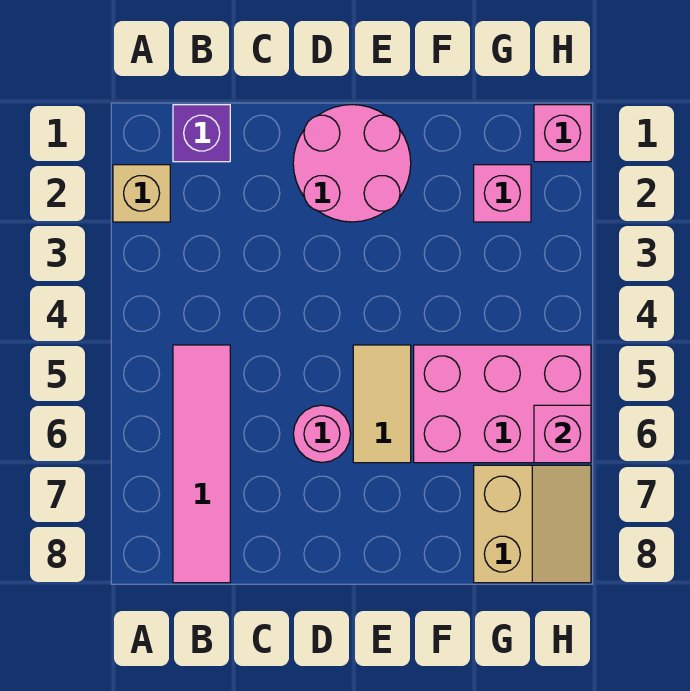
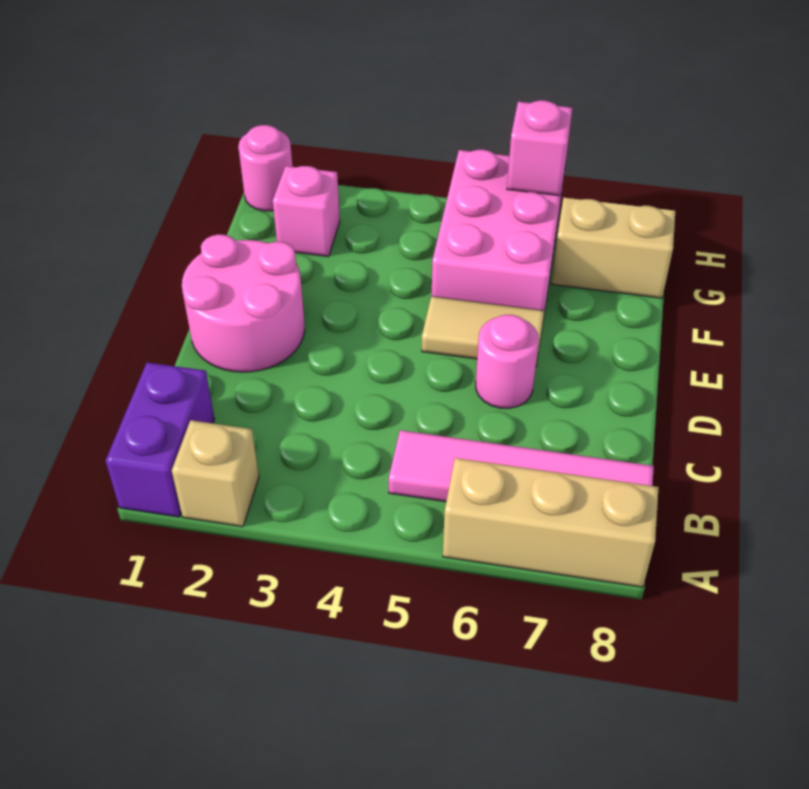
none -> tan 1x3 brick [443,458,659,587]
purple 1x1 brick [173,105,230,162] -> purple 1x2 brick [106,363,214,517]
pink 1x1 brick [534,105,591,162] -> pink 1x1 round brick [238,125,292,211]

